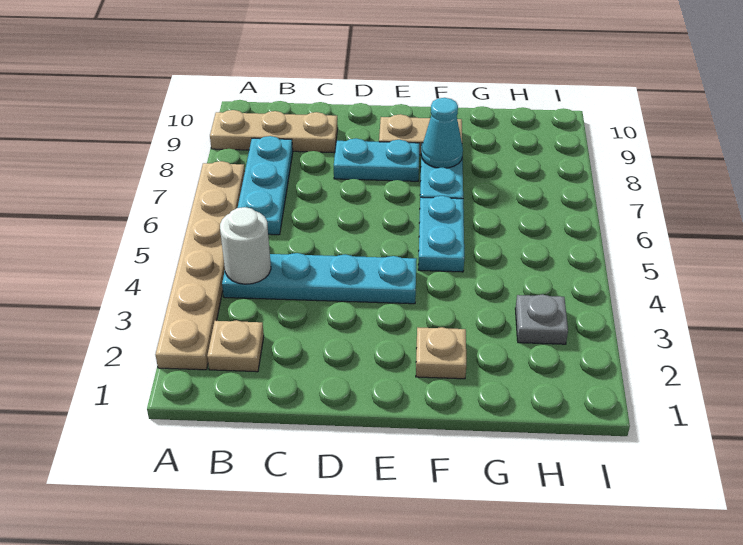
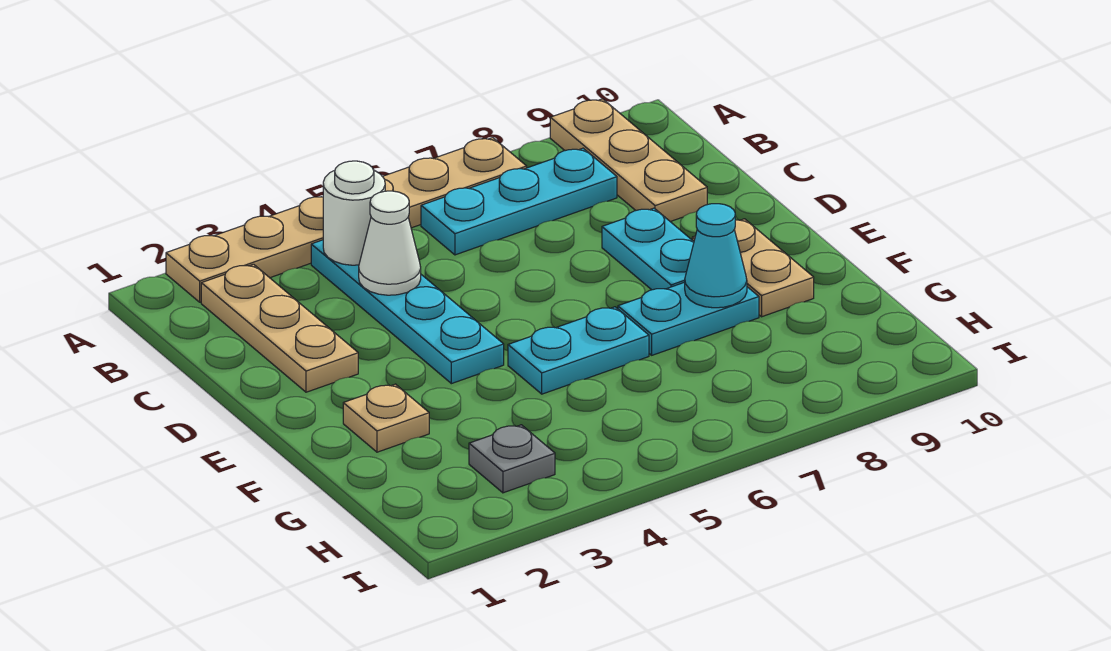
tan 1x1 plate [207,320,264,372] -> tan 1x3 plate [201,264,358,392]
none -> white 1x1 cone [359,191,421,295]

